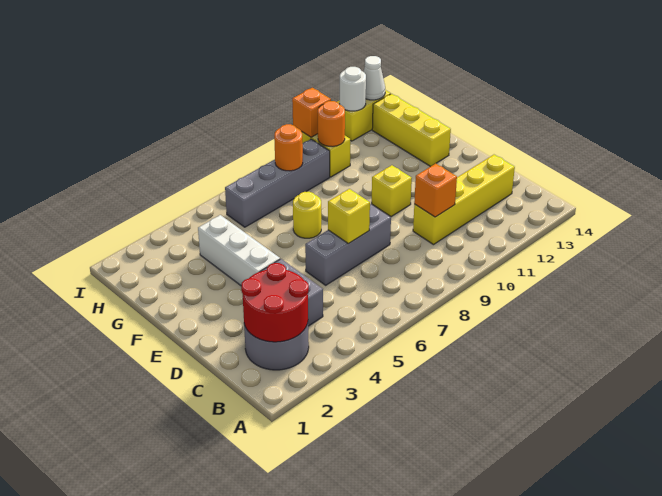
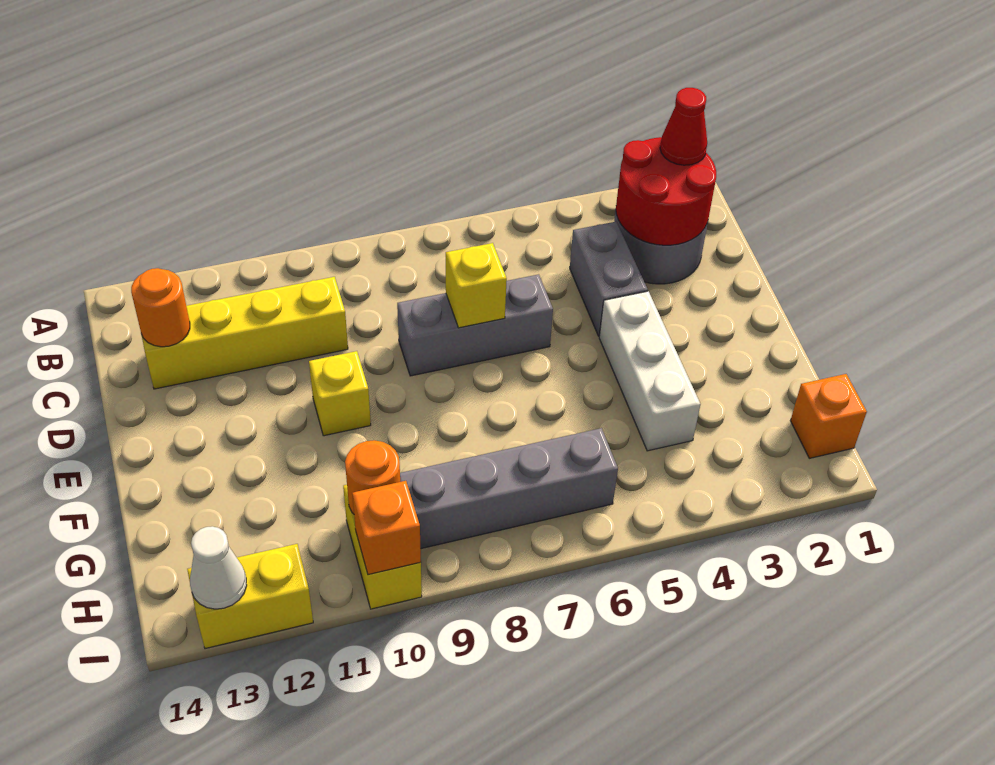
none -> red 1x1 cone [660,88,707,165]
orange 1x1 brick [414,164,457,217] -> orange 1x1 brick moved to [790,374,867,458]
yellow 1x1 round brick [293,192,321,238] -> none
yellow 1x3 brick [372,94,451,167] -> none
orange 1x1 round brick [274,124,303,171] -> orange 1x1 round brick moved to [131,268,190,347]
white 1x1 round brick [340,67,366,111] -> none

